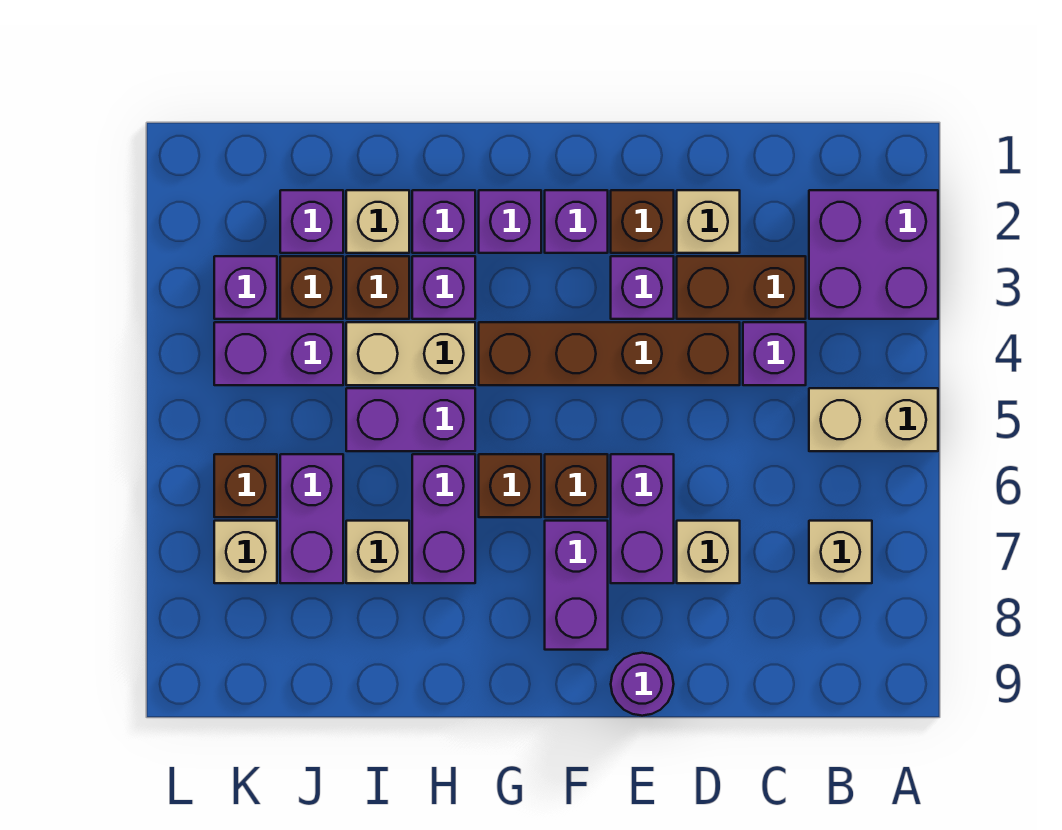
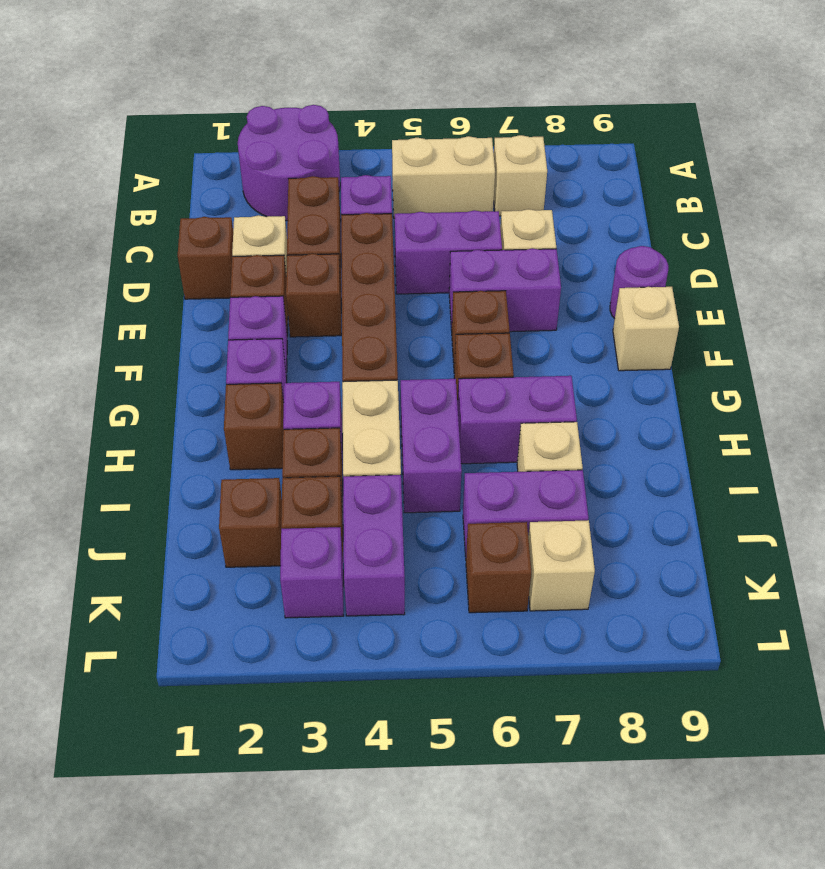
purple 2x2 brick [809,190,938,319] -> purple 2x2 round brick [238,105,340,221]
tan 1x2 brick [809,388,938,451] -> tan 1x2 brick turned to [392,136,495,218]
none -> brown 1x1 brick [178,217,233,299]
purple 1x1 brick [611,256,674,319] -> brown 1x1 brick [286,254,341,337]
purple 1x2 brick [545,521,608,650] -> purple 1x2 brick moved to [395,210,502,294]
purple 1x1 brick [412,190,475,253] -> brown 1x1 brick [224,383,284,470]
tan 1x1 brick [346,190,409,253] -> tan 1x1 brick moved to [613,287,679,371]
purple 1x1 brick [280,190,343,253] -> brown 1x1 brick [219,478,282,567]

